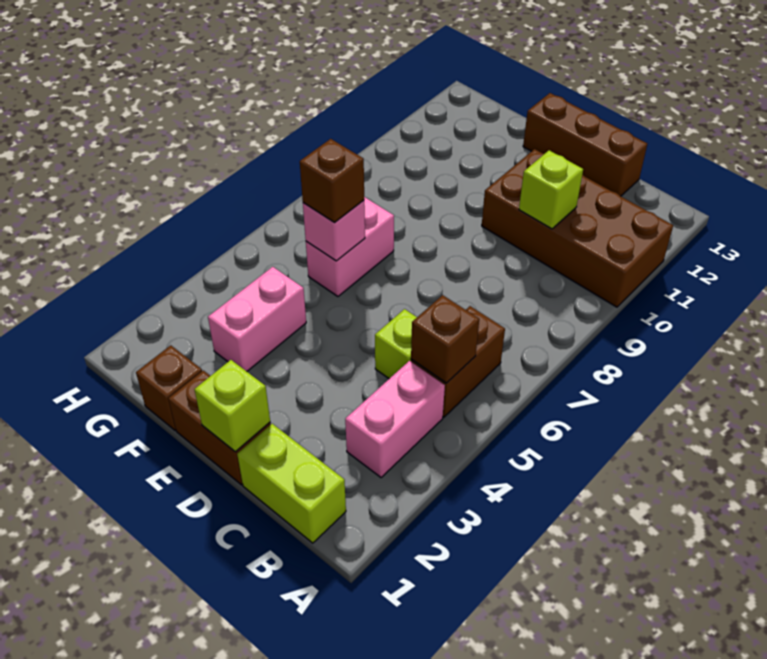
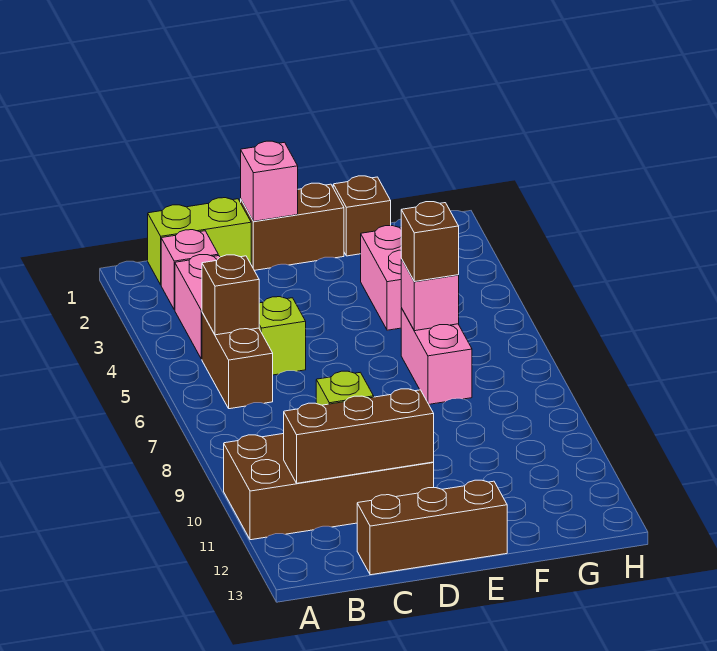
none -> pink 1x1 brick [161,230,218,310]
none -> brown 1x3 brick [284,389,434,483]
lime 1x1 brick [194,360,270,452] -> pink 1x1 brick [241,141,298,221]

